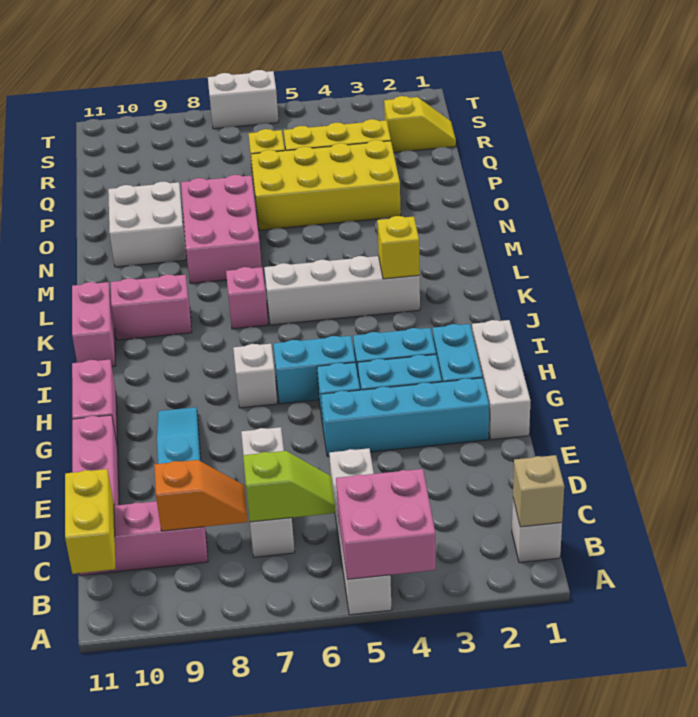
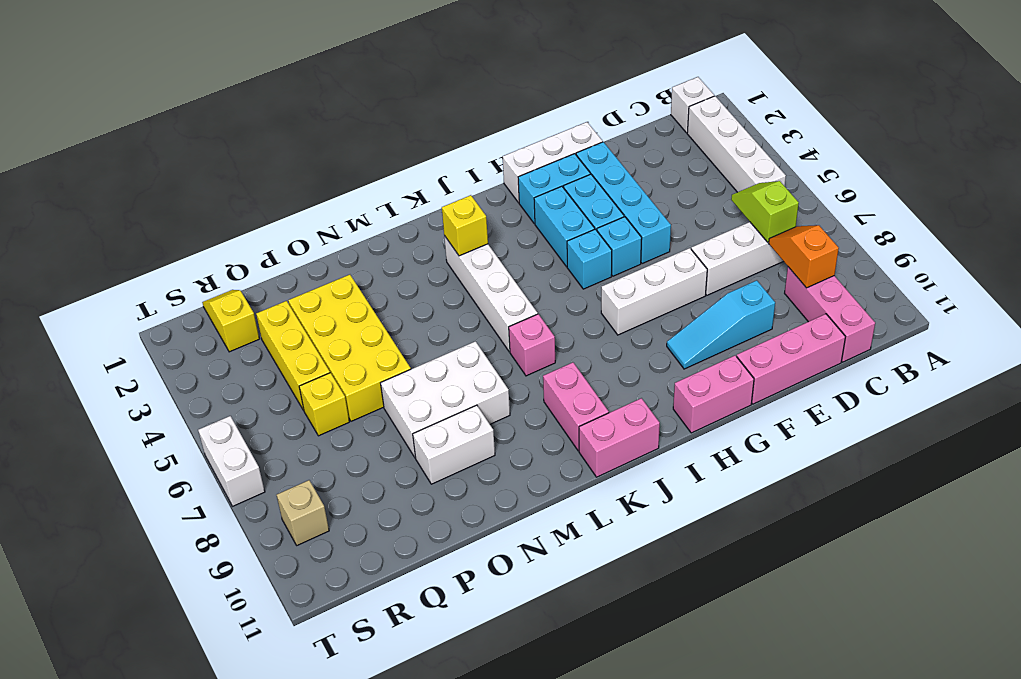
pink 2x2 brick [336,469,436,579] -> none
white 1x4 brick [329,448,392,615] -> white 1x4 brick turned to [687,96,786,192]
tan 1x1 brick [513,455,564,527] -> tan 1x1 brick moved to [277,480,329,545]
yellow 1x2 brick [65,469,115,574] -> none
cyan 1x2 brick [273,336,355,404] -> cyan 1x1 brick [567,229,612,289]
white 1x1 brick [233,344,277,408] -> white 1x3 brick [601,248,707,335]
pink 2x3 brick [181,175,262,284] -> white 2x3 brick [381,341,510,458]
white 2x2 brick [108,182,186,267] -> white 1x2 brick [413,405,495,484]

